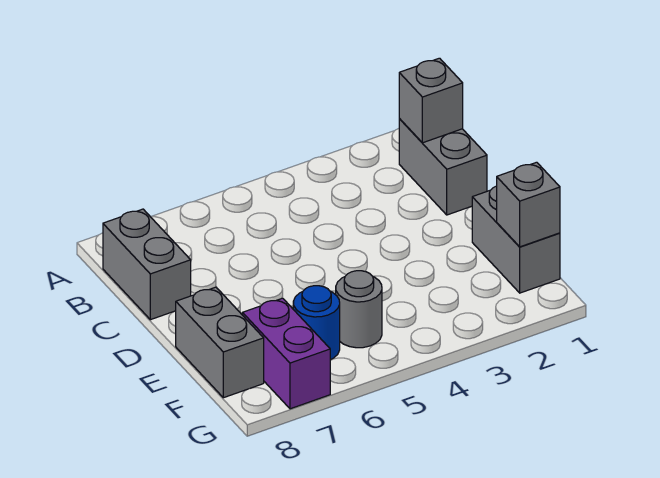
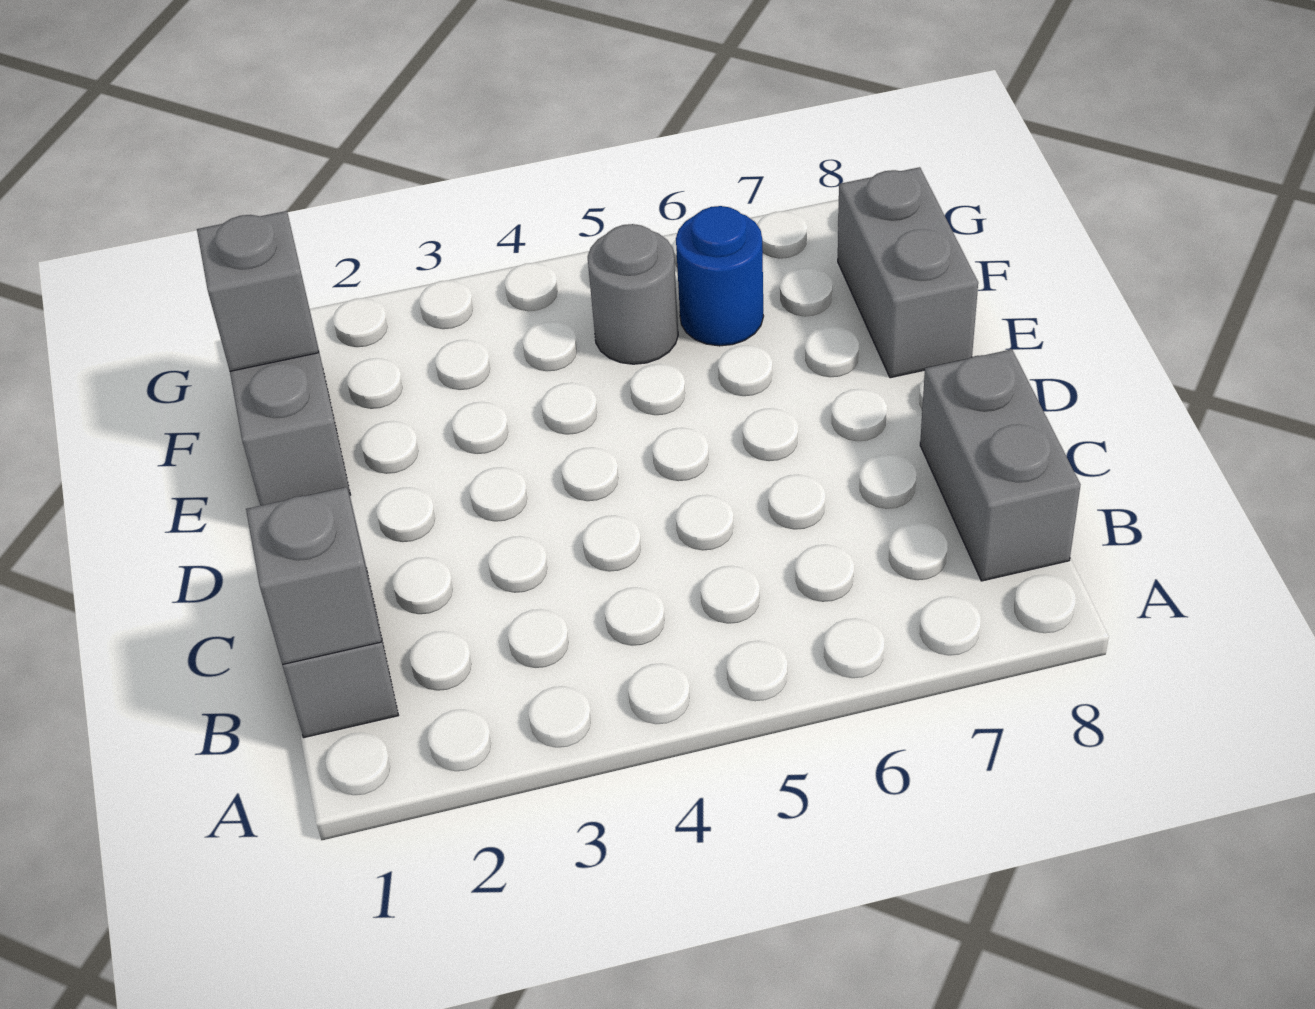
purple 1x2 brick [242,298,330,409] -> none

